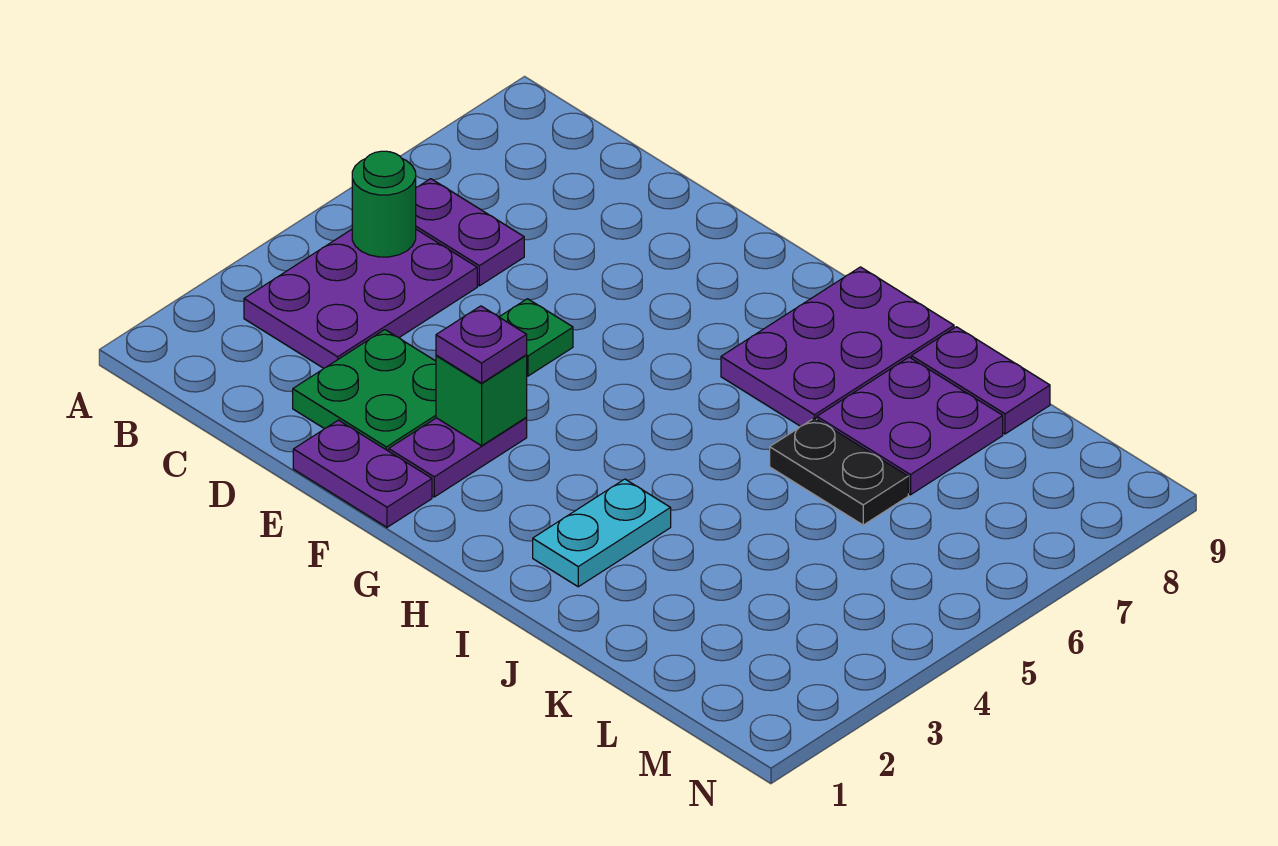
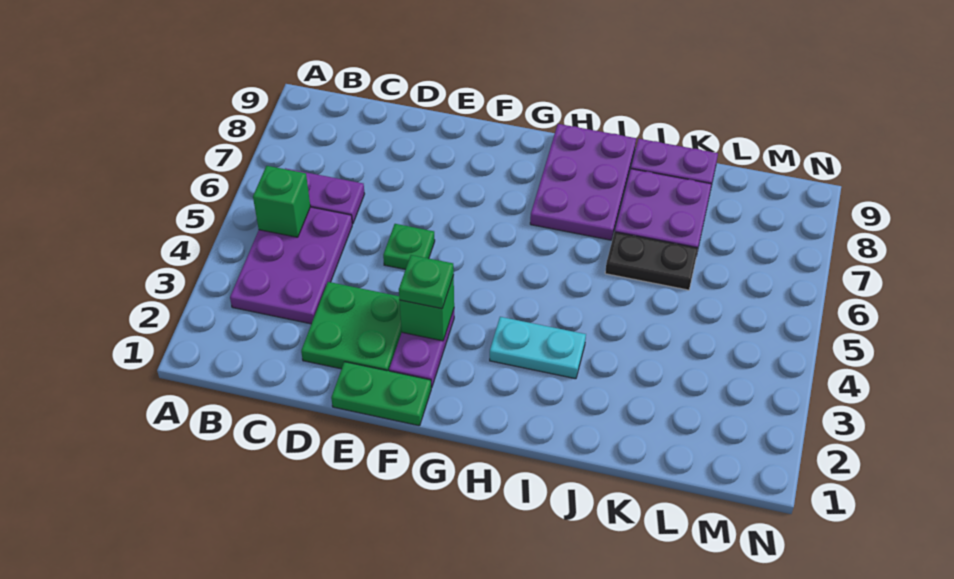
green 1x1 round brick [352,151,416,257] -> green 1x1 brick [253,166,310,237]
purple 1x2 plate [293,420,432,527] -> green 1x2 plate [331,362,431,426]
purple 1x1 plate [436,306,527,383] -> green 1x1 plate [399,255,454,309]
cyan 1x2 plate [533,479,671,587] -> cyan 1x2 plate turned to [490,317,586,379]

